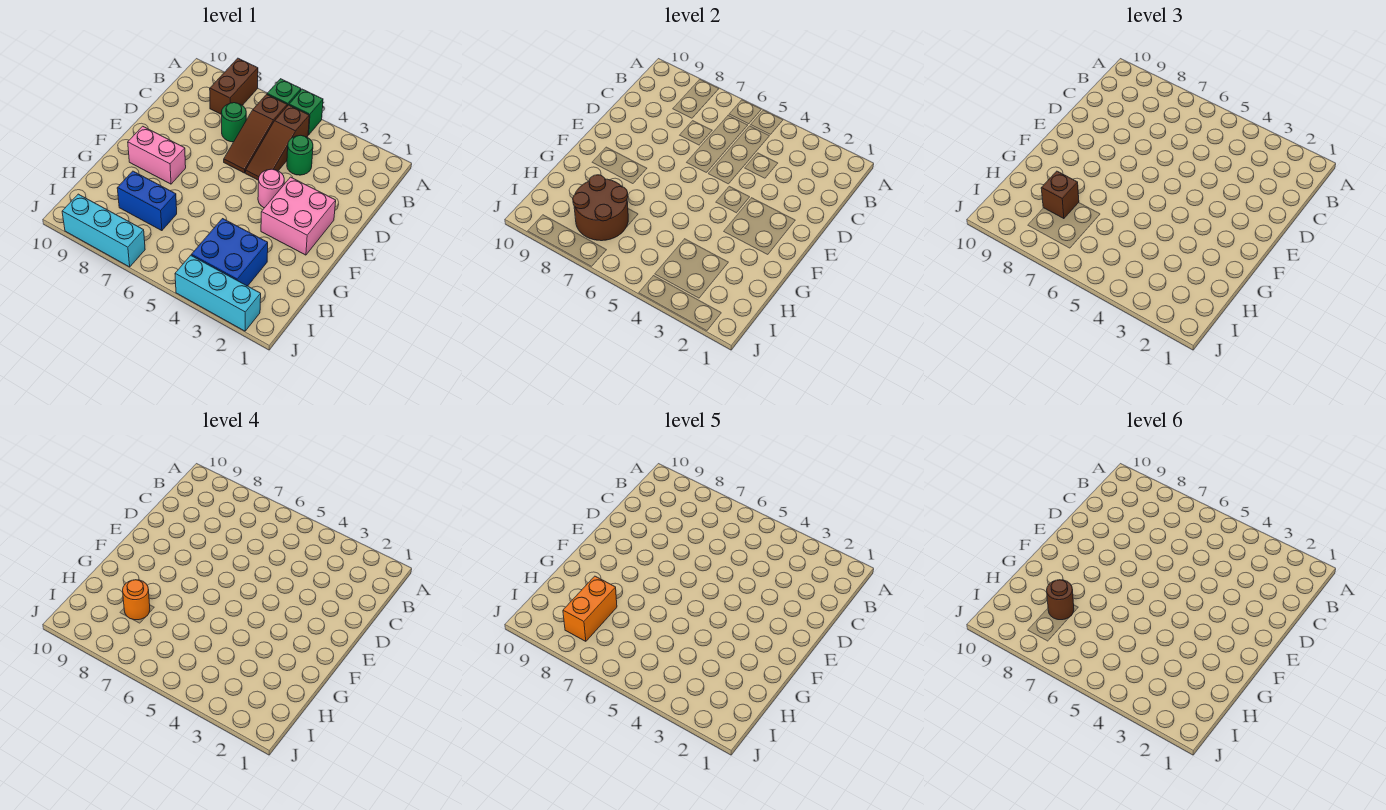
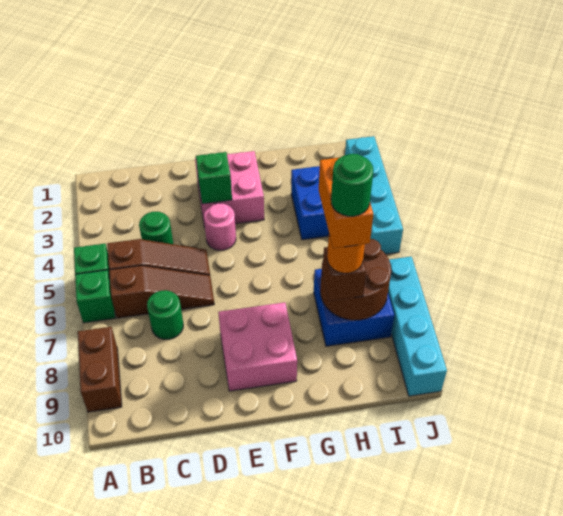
brown 1x2 brick [210,58,258,115] -> brown 1x2 brick turned to [78,327,122,412]
none -> green 1x1 brick [196,152,232,204]
pink 1x2 brick [128,126,186,184] -> pink 2x2 brick [218,302,297,391]
blue 1x2 brick [117,171,177,231] -> blue 2x2 brick [314,269,394,346]
orange 1x2 brick [563,576,617,641] -> orange 1x2 brick turned to [319,157,373,248]
brown 1x1 round brick [1047,580,1074,620] -> green 1x1 round brick [331,154,373,216]
cyan 1x3 brick [175,255,261,331] -> cyan 1x4 brick [345,136,403,254]
cyan 1x3 brick [62,194,145,267] -> cyan 1x4 brick [388,257,447,396]

